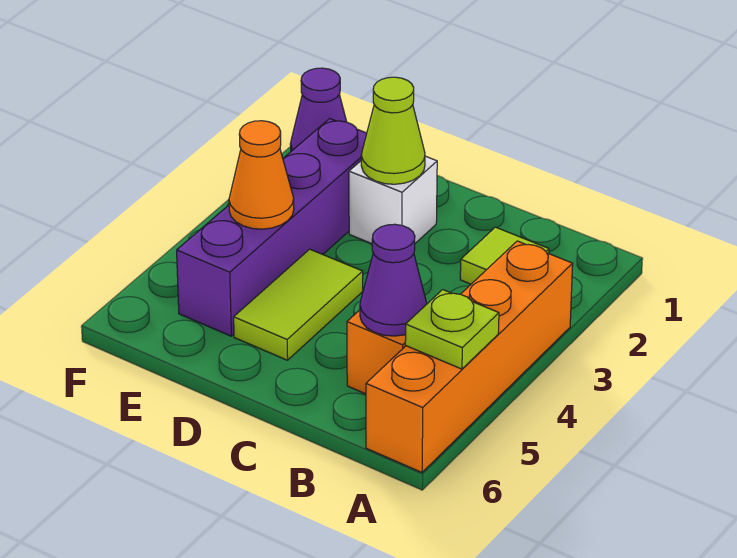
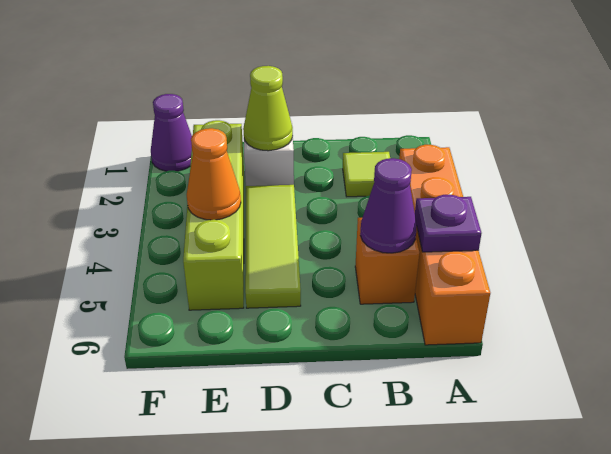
lime 1x1 plate [405,290,499,369] -> purple 1x1 plate [415,194,482,252]
lime 1x2 tile [234,249,363,360] -> lime 1x3 tile [245,185,301,308]
purple 1x4 brick [177,119,367,336] -> lime 1x4 brick [183,120,244,310]

